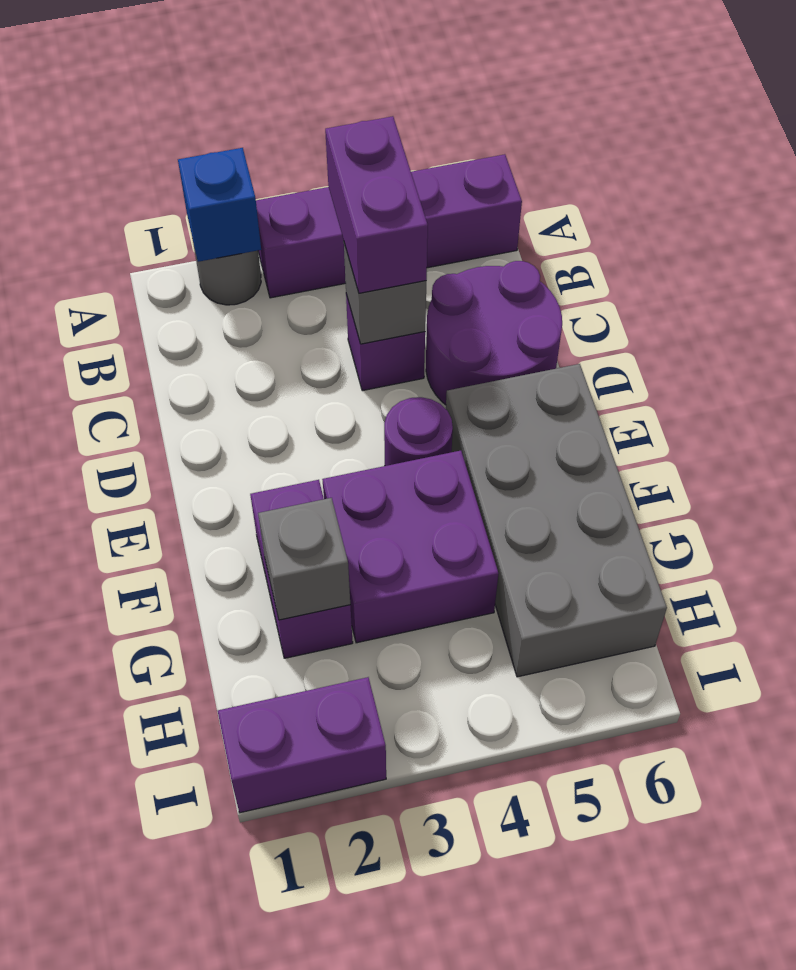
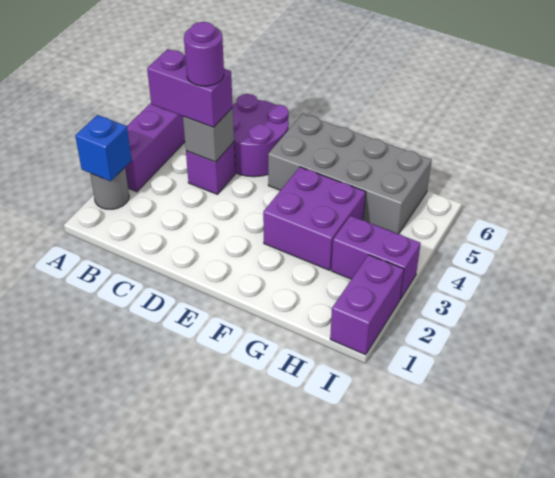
purple 1x1 round brick [384,397,453,466] -> purple 1x1 round brick moved to [184,22,224,86]
purple 1x2 brick [250,480,353,658] -> purple 1x2 brick moved to [331,216,421,299]
grey 1x1 brick [258,498,350,620] -> none

